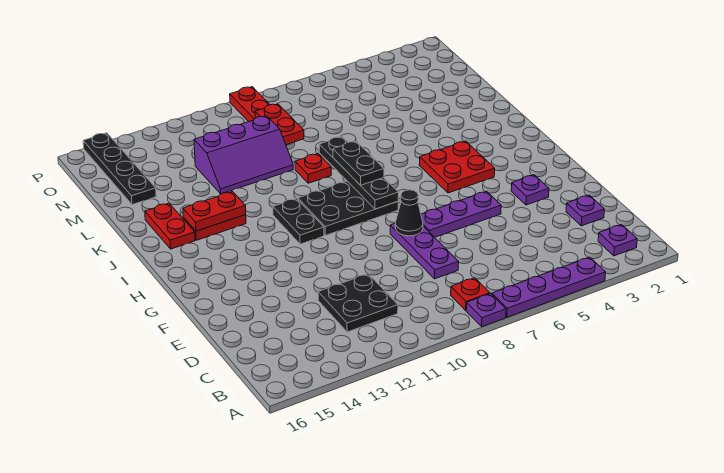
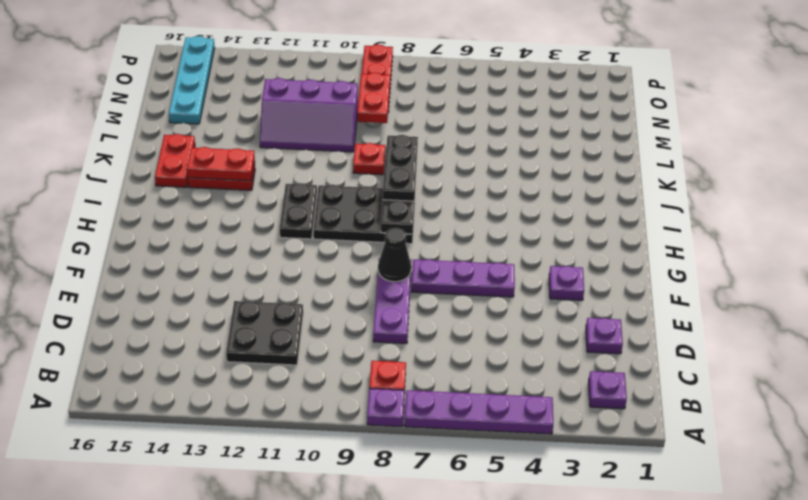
red 2x2 plate [419,141,495,193] -> none
black 1x4 plate [83,133,156,205] -> cyan 1x4 plate [169,36,215,124]

